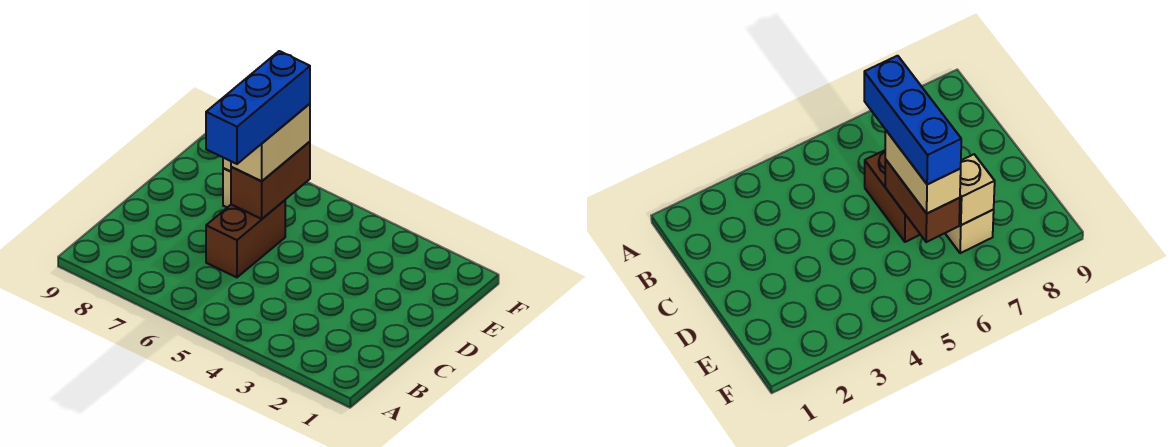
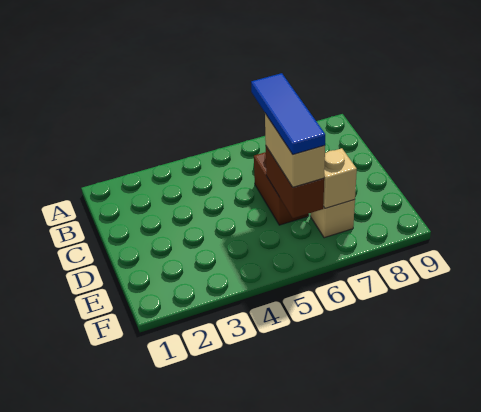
blue 1x3 brick [206,51,310,164] -> blue 1x3 tile [251,73,325,155]

